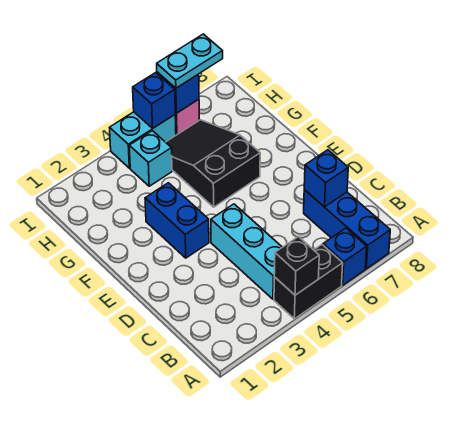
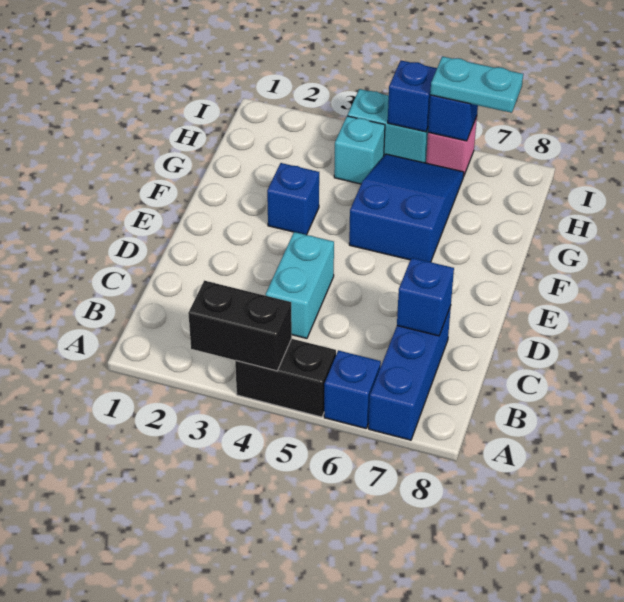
black 1x1 brick [274,237,319,295] -> black 1x2 brick [188,281,292,371]
cyan 1x3 brick [211,204,282,299] -> cyan 1x2 brick [266,232,334,338]
blue 1x2 brick [145,183,209,258] -> blue 1x1 brick [267,163,319,235]
black 2x3 slope [166,120,260,207] -> blue 2x3 slope [349,154,464,262]

